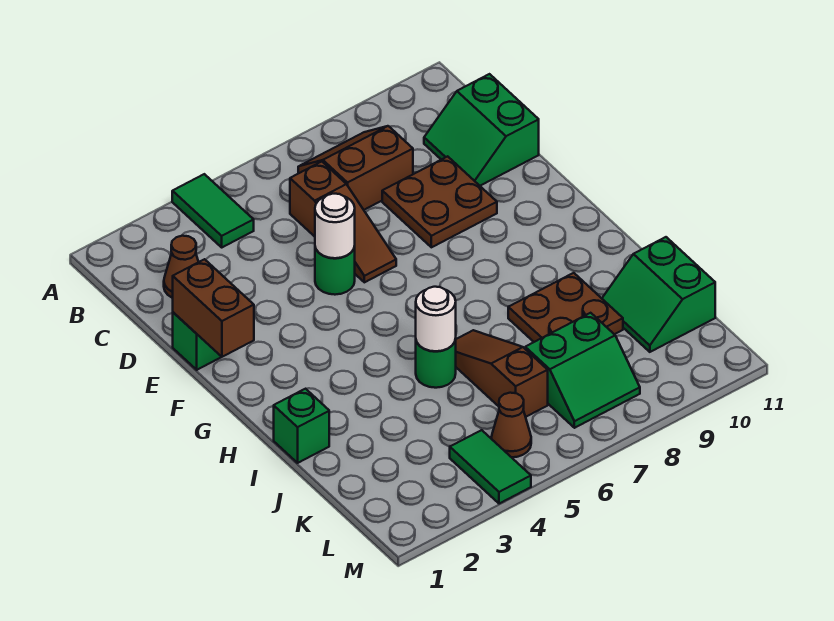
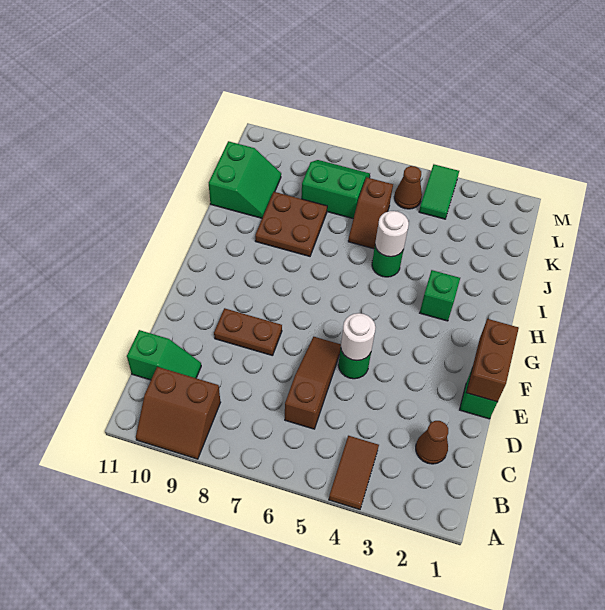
green 1x2 tile [172,174,254,247] -> brown 1x2 tile [329,436,379,509]
brown 2x2 slope [298,126,413,210] -> brown 2x2 slope moved to [136,367,221,459]
green 2x2 slope [424,74,539,186] -> green 1x2 slope [127,330,201,380]
brown 2x2 plate [382,156,497,247] -> brown 1x2 plate [214,308,282,356]
green 1x1 brick [274,389,329,463] -> green 1x1 brick moved to [420,270,460,321]
brown 1x3 slope [456,330,548,417] -> brown 1x2 slope [348,177,393,249]

